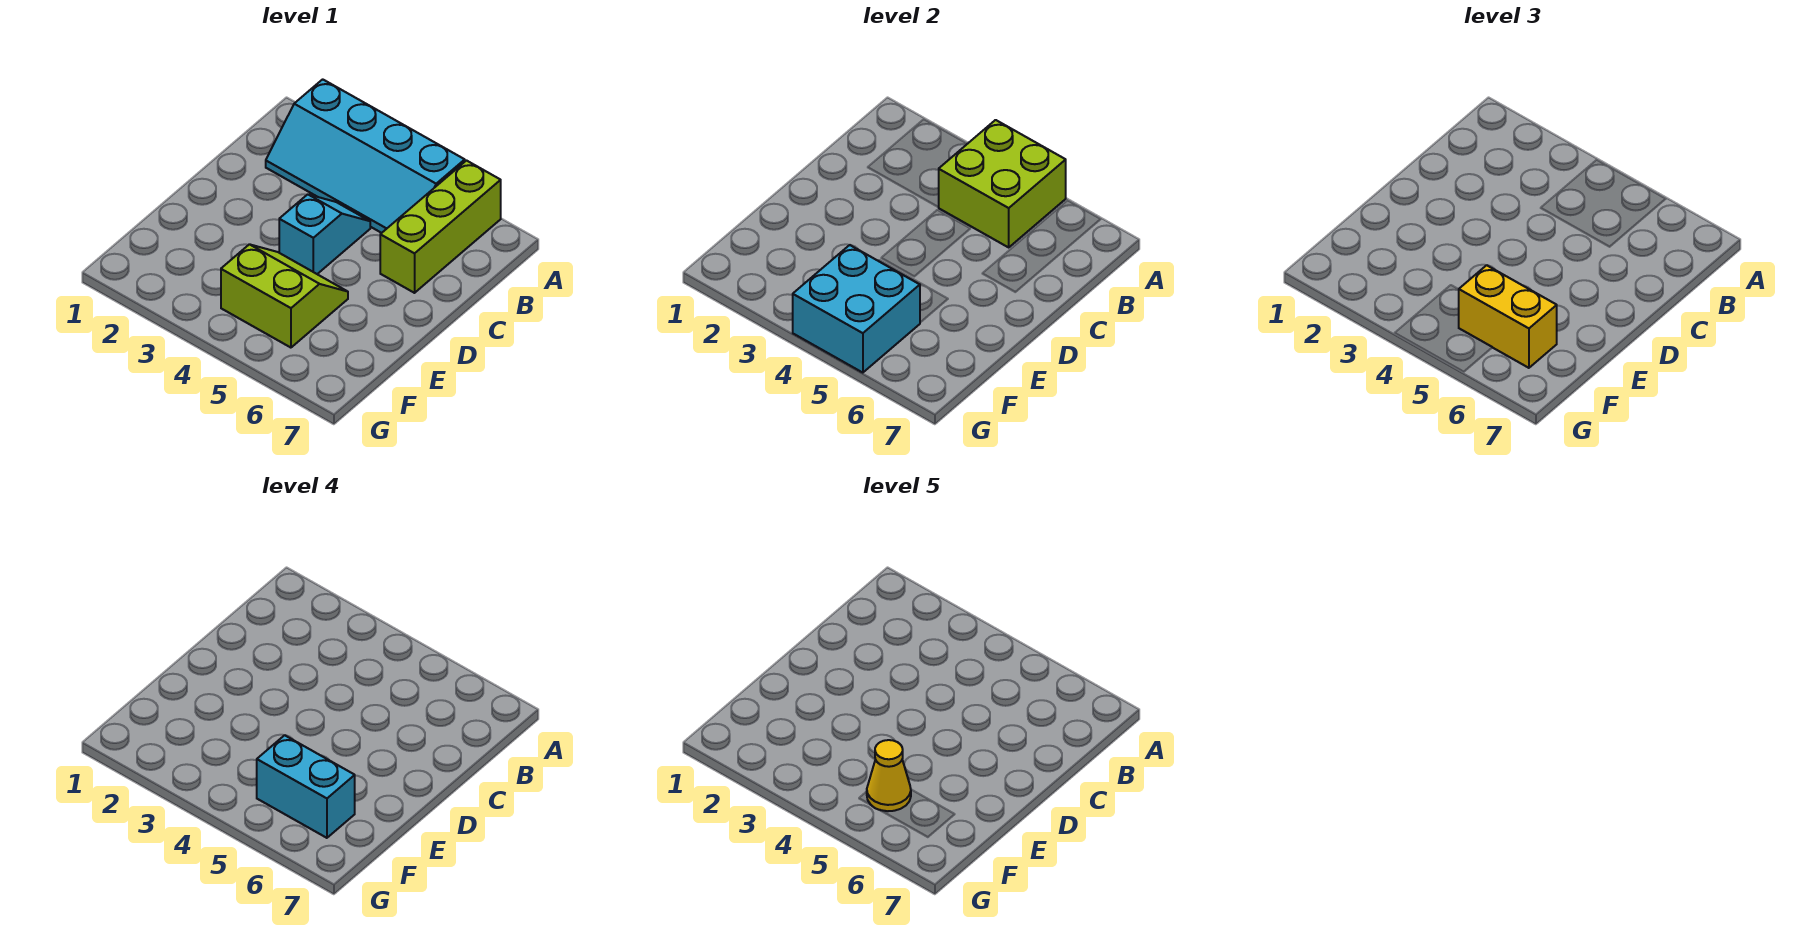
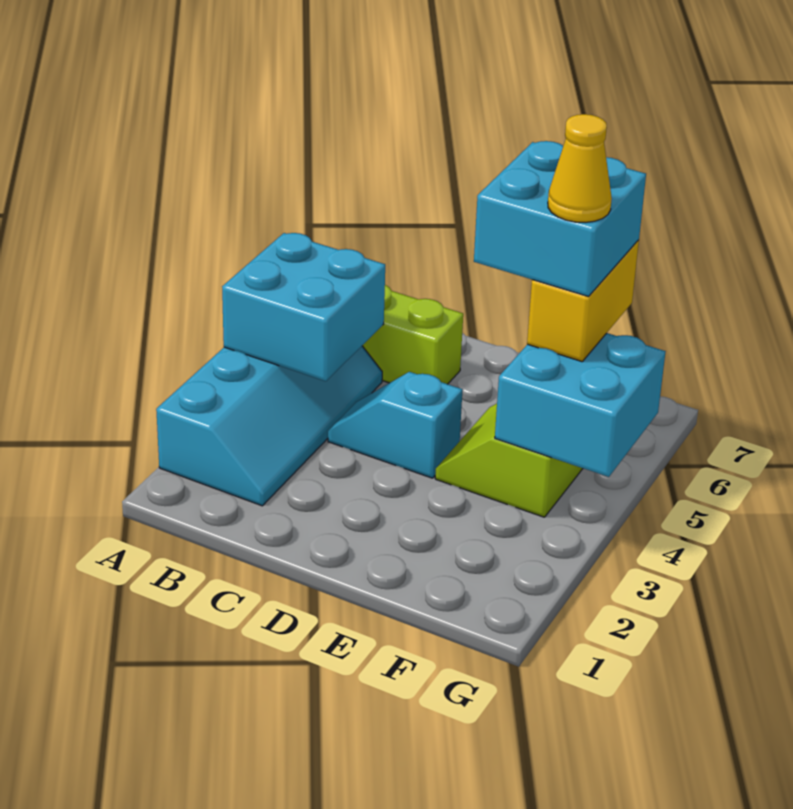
lime 2x2 brick [939,120,1066,247] -> cyan 2x2 brick [222,233,385,381]
cyan 1x2 brick [257,735,355,838] -> cyan 2x2 brick [474,141,646,297]

